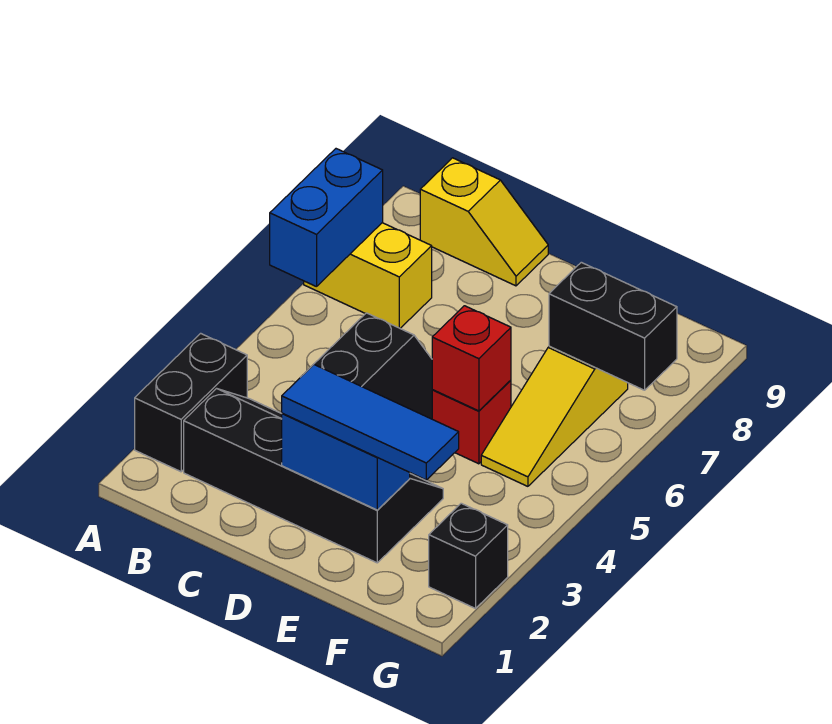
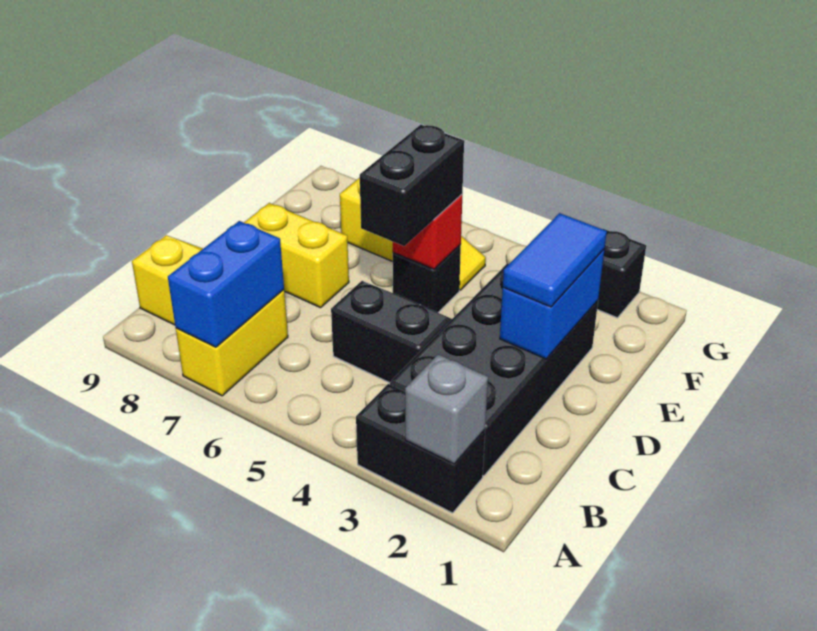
none -> grey 1x1 brick [405,354,488,464]
blue 1x2 brick [270,149,383,287] -> blue 1x2 brick turned to [168,221,284,347]
black 2x4 slope [184,388,443,563] -> black 2x4 brick [390,263,598,476]
blue 1x3 tile [282,365,459,480] -> blue 1x2 tile [503,213,607,307]
none -> yellow 1x2 brick [244,203,349,308]
red 1x1 brick [432,380,511,464] -> black 1x1 brick [393,244,461,313]
black 1x2 brick [549,262,677,390] -> black 1x2 brick moved to [360,125,464,246]

